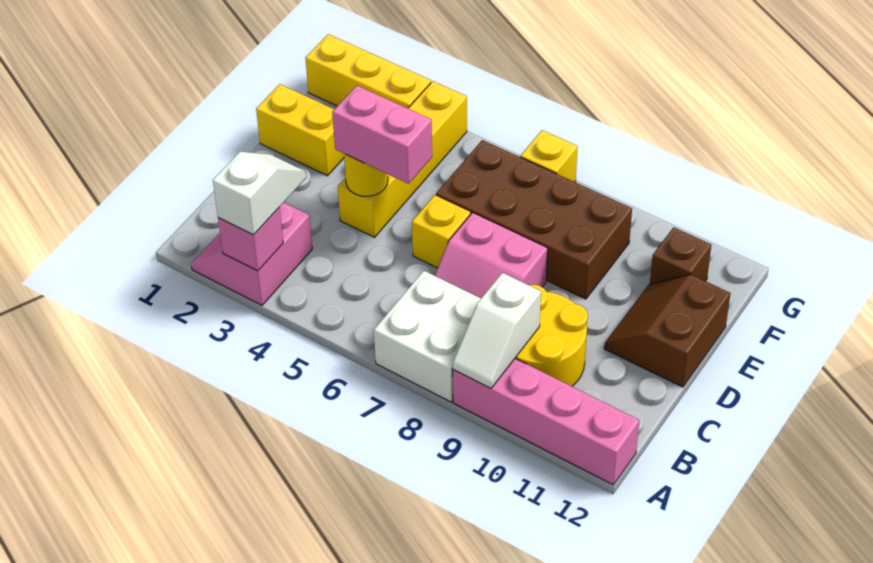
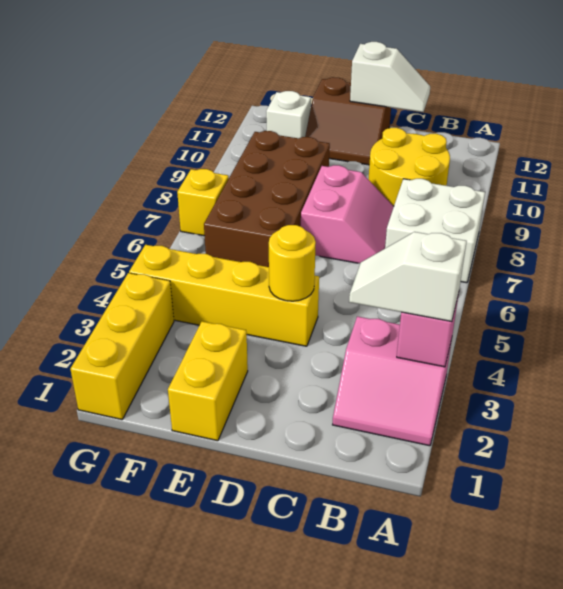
pink 1x4 brick [453,359,639,485] -> none
white 1x2 slope [453,273,541,388] -> white 1x2 slope moved to [350,42,430,112]
pink 1x2 brick [332,86,432,184] -> none
yellow 1x1 brick [412,195,471,268] -> none
brown 1x1 brick [650,227,712,284] -> white 1x1 brick [266,91,311,138]

